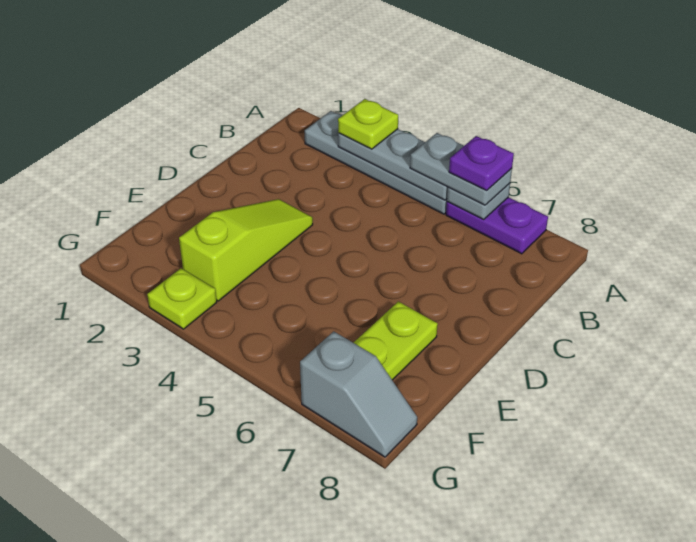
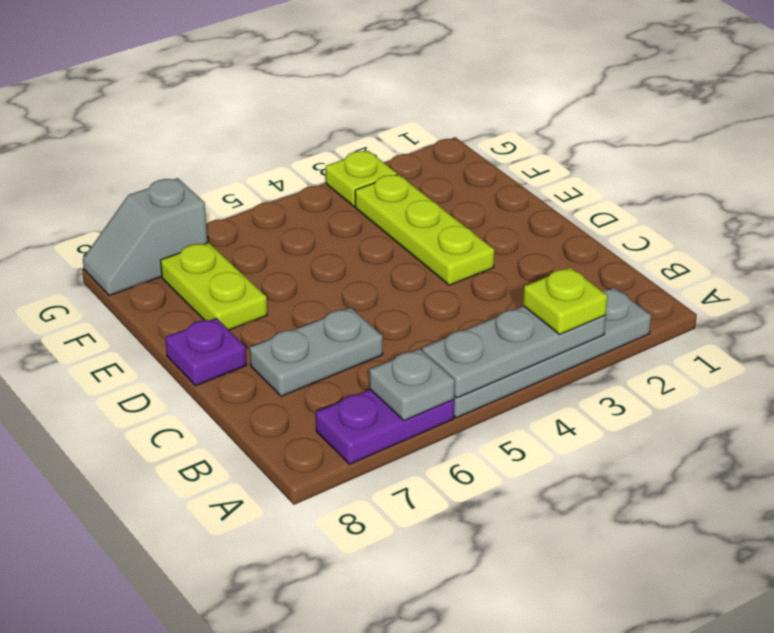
grey 1x2 plate [410,133,512,205] -> grey 1x2 plate moved to [250,308,383,396]
purple 1x1 plate [449,136,514,190] -> purple 1x1 plate moved to [165,318,247,386]
lime 1x3 slope [179,199,313,301] -> lime 1x3 plate [355,174,494,285]

